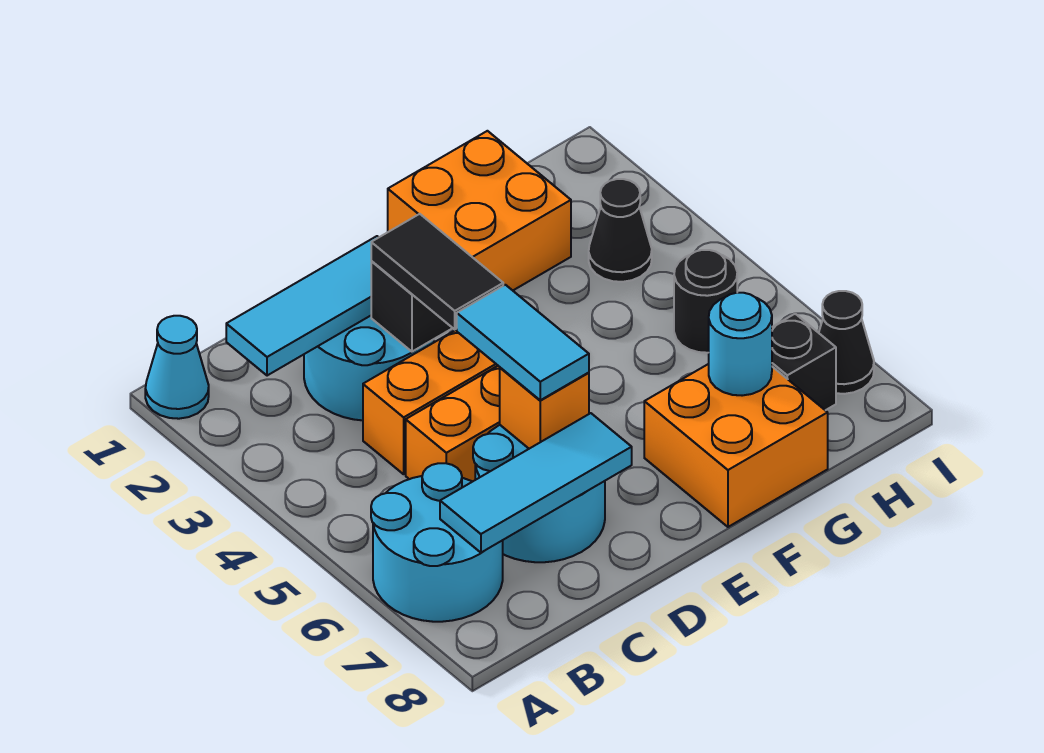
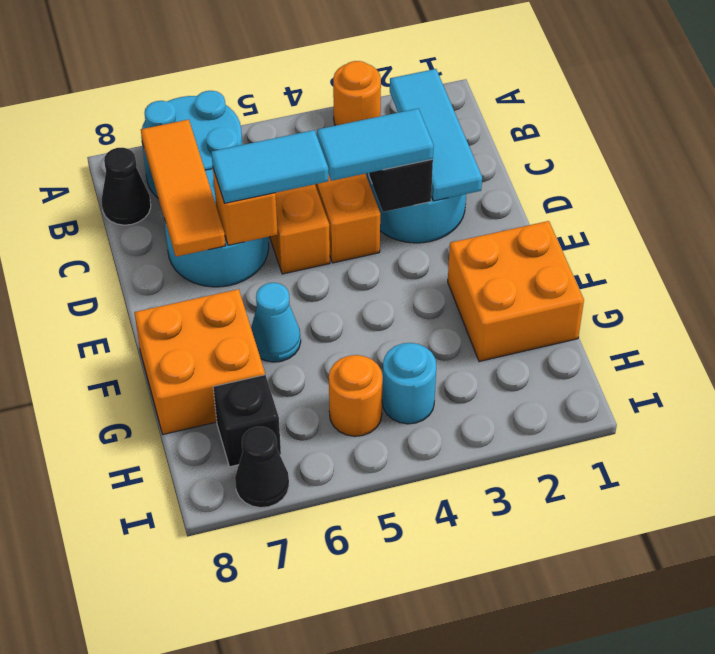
cyan 1x1 cone [145,316,209,419] -> cyan 1x1 cone moved to [251,283,301,362]
none -> orange 1x1 round brick [333,61,381,126]
cyan 1x3 tile [440,413,632,553] -> orange 1x3 tile [141,119,225,257]
black 1x2 tile [371,214,503,329] -> cyan 1x2 tile [317,109,434,181]
cyan 1x1 round brick [709,293,772,396] -> cyan 1x1 round brick moved to [382,343,436,424]
black 1x1 cone [589,179,652,282] -> black 1x1 cone moved to [102,148,151,225]
black 1x1 round brick [674,250,737,353] -> orange 1x1 round brick [329,355,382,436]

